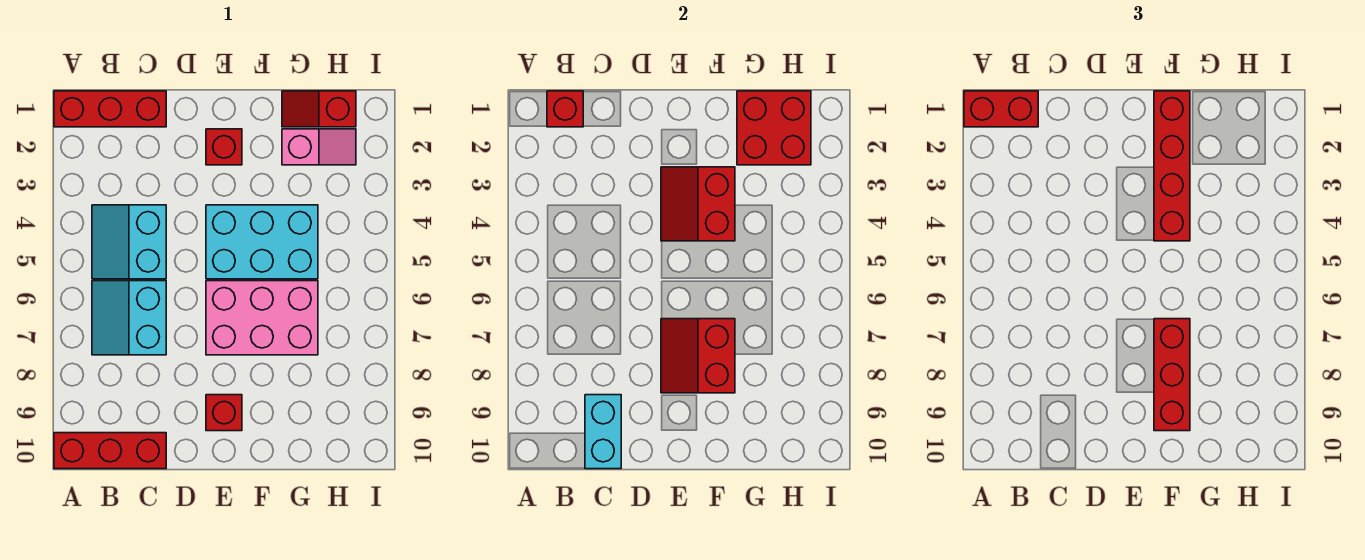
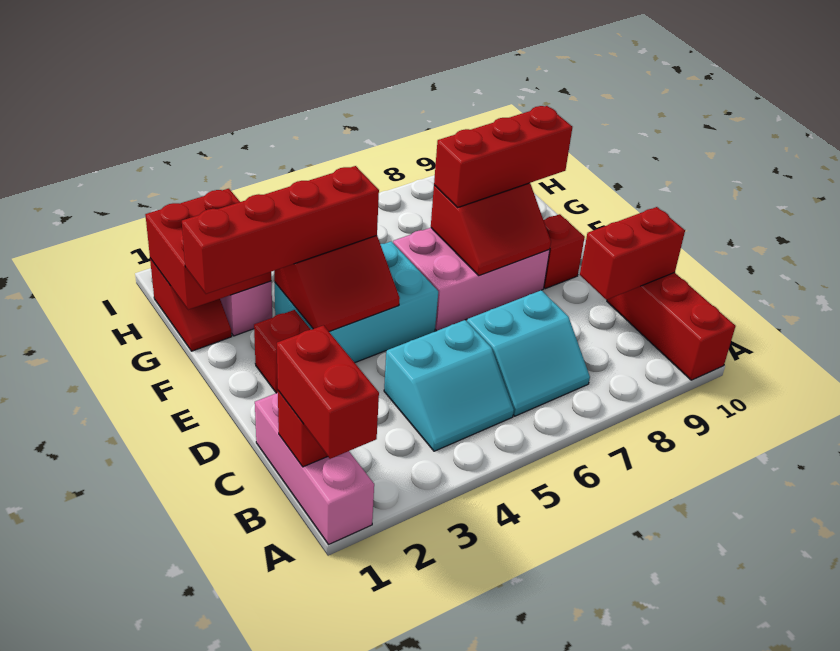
red 1x3 brick [54,91,166,127] -> pink 1x3 brick [255,393,374,544]
cyan 1x2 brick [585,395,621,469] -> red 1x2 brick [580,207,685,300]
cyan 2x3 brick [206,205,318,279] -> cyan 2x3 brick turned to [275,241,438,363]
pink 2x3 brick [206,281,318,355] -> pink 2x3 brick turned to [393,228,550,331]

